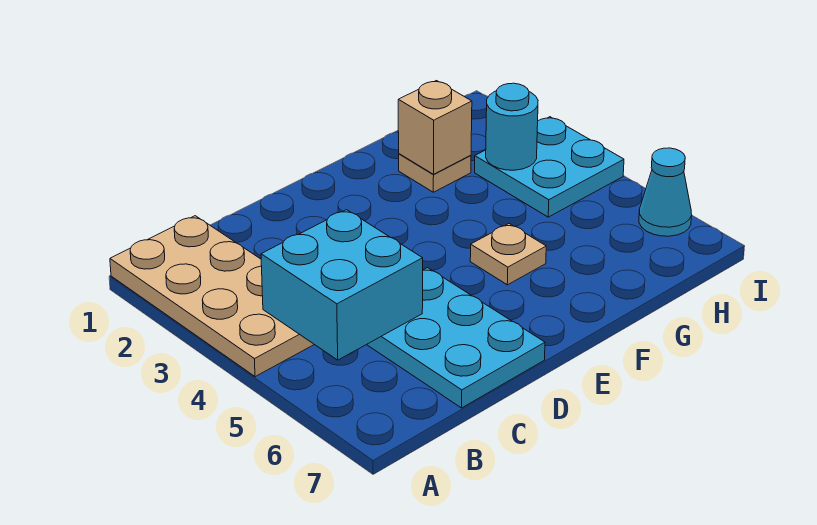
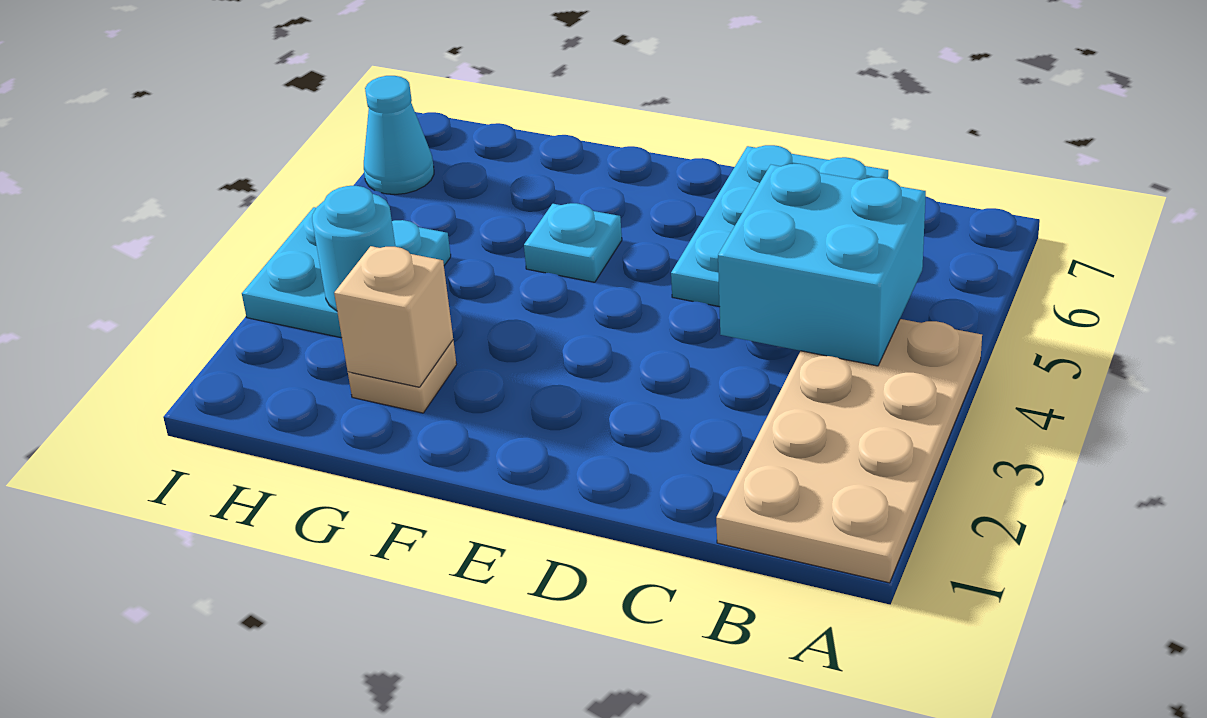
tan 1x1 plate [470,224,546,285] -> cyan 1x1 plate [524,203,622,282]

